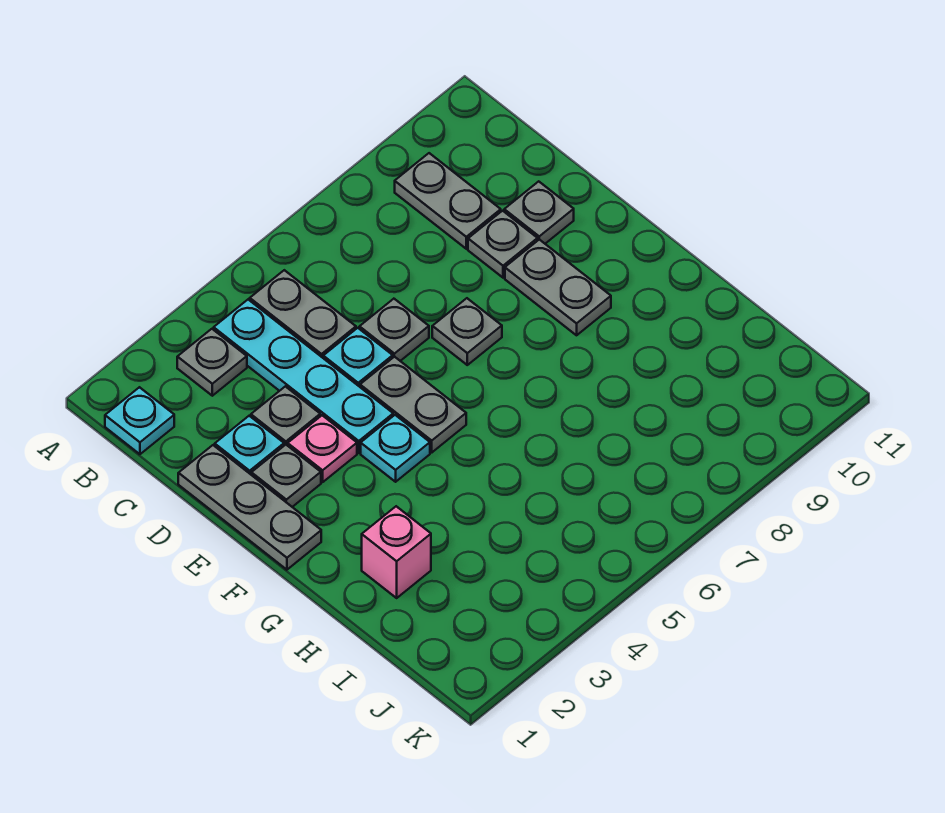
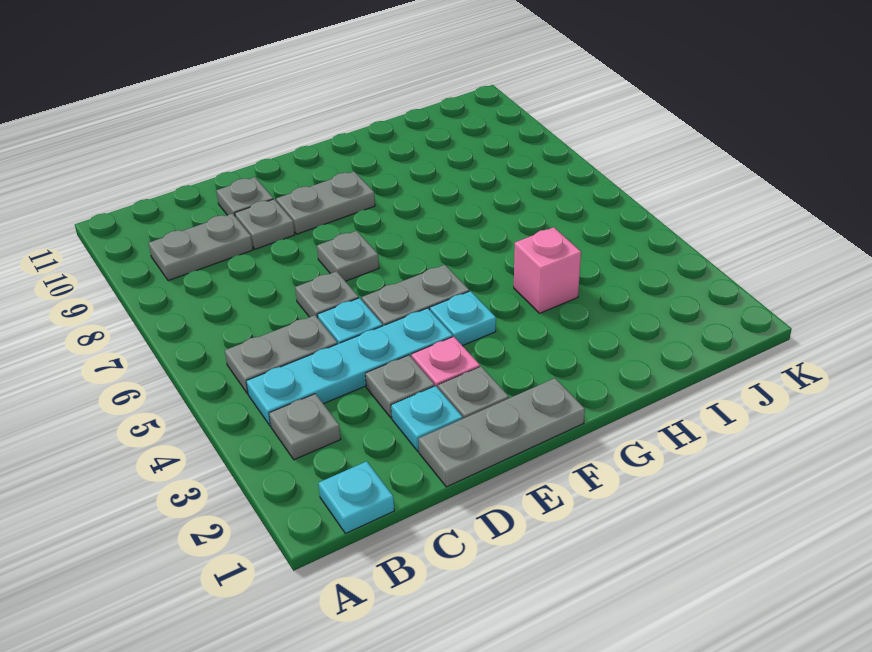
pink 1x1 brick [362,506,431,598] -> pink 1x1 brick moved to [514,227,581,313]

